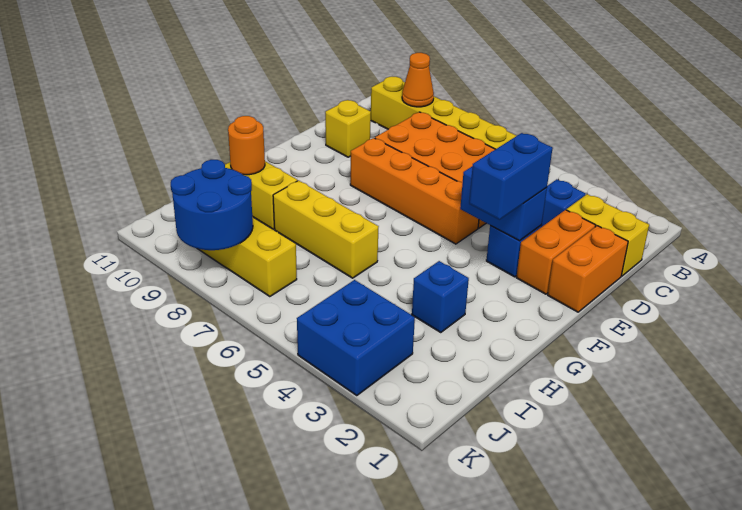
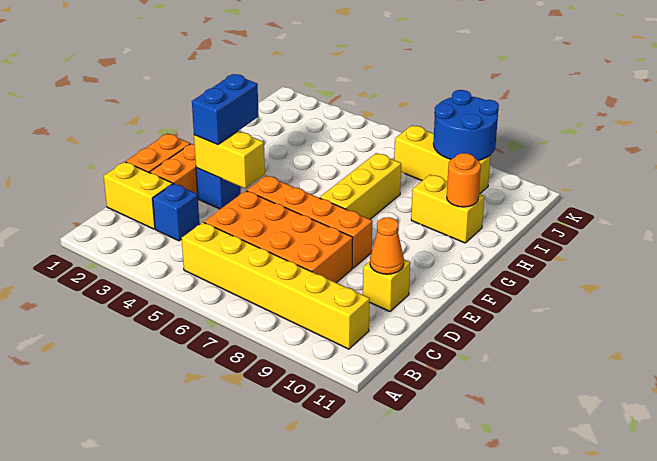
orange 1x1 cone [402,53,434,107] -> orange 1x1 cone moved to [370,217,404,274]
blue 1x2 brick [460,166,547,241] -> yellow 1x2 brick [194,131,265,189]
blue 1x1 brick [412,261,469,333] -> none
yellow 1x3 brick [273,180,379,278] -> yellow 1x3 brick turned to [320,153,401,219]
blue 2x2 brick [297,280,415,396] -> none

